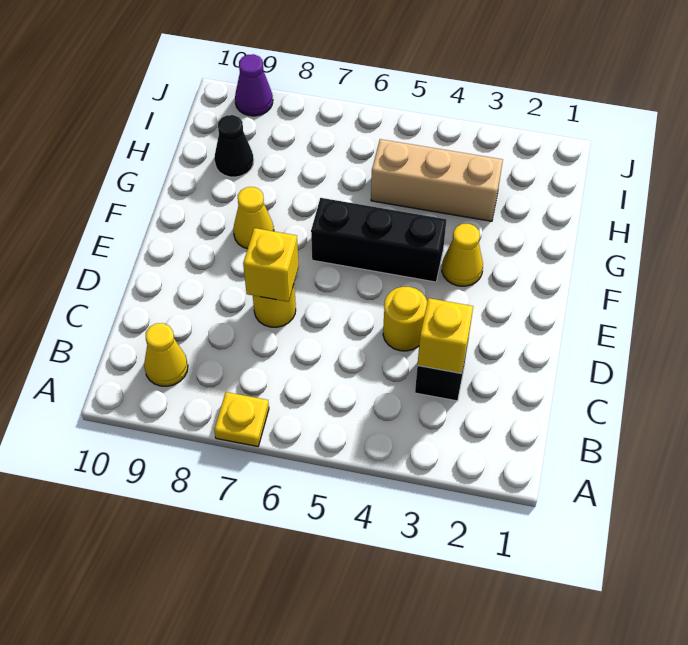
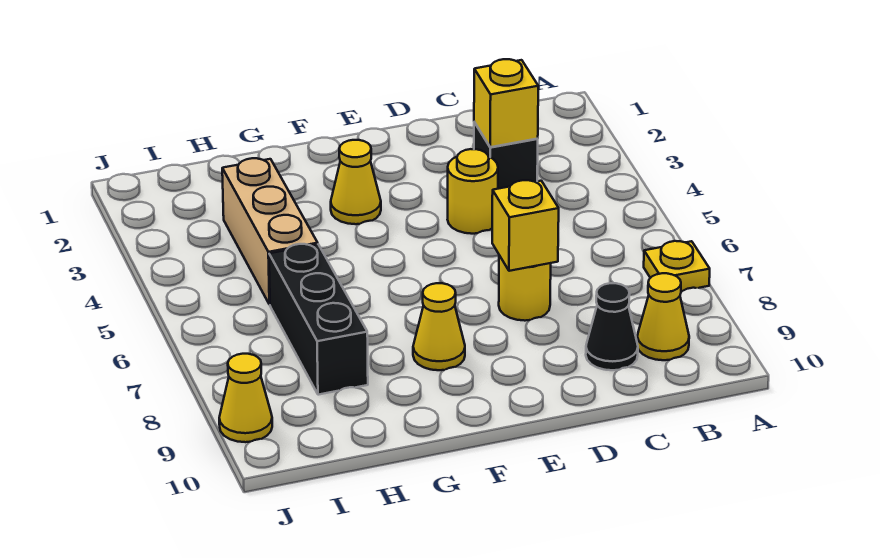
black 1x3 brick [311,198,447,282] -> black 1x3 brick moved to [269,244,368,395]
black 1x1 cone [214,115,254,177] -> black 1x1 cone moved to [586,283,638,370]
purple 1x1 cone [235,54,273,116] -> yellow 1x1 cone [219,354,272,442]

